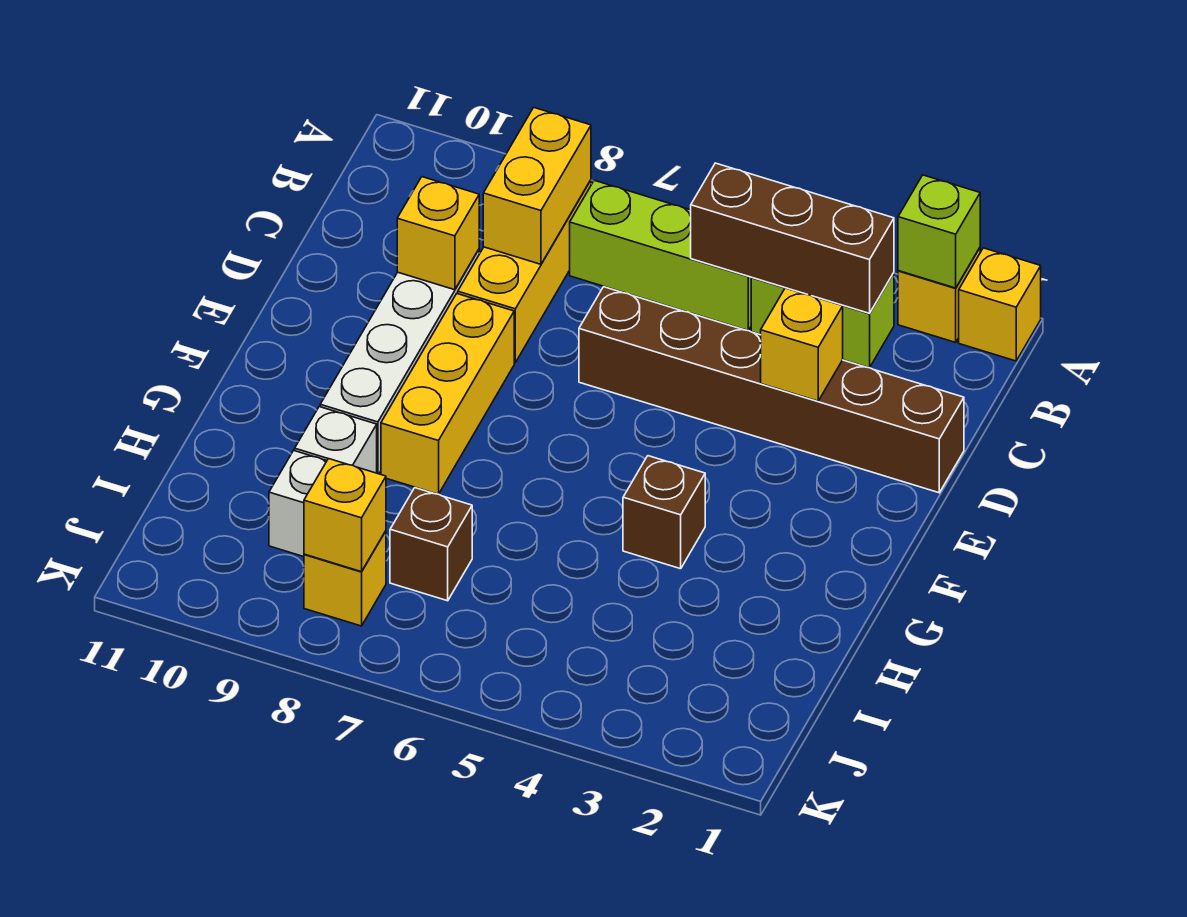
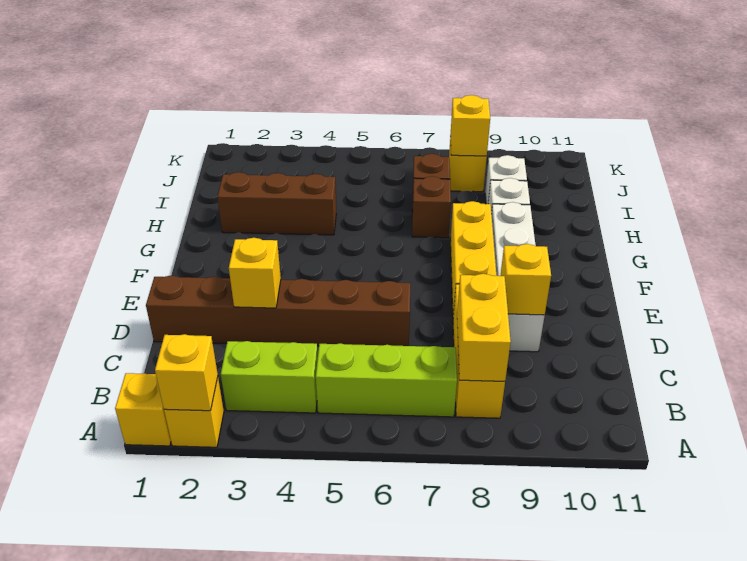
lime 1x1 brick [898,175,980,288] -> yellow 1x1 brick [155,334,218,411]
brown 1x3 brick [691,163,894,313] -> brown 1x3 brick moved to [217,172,336,235]
brown 1x1 brick [623,456,705,569] -> brown 1x1 brick moved to [412,176,451,238]

